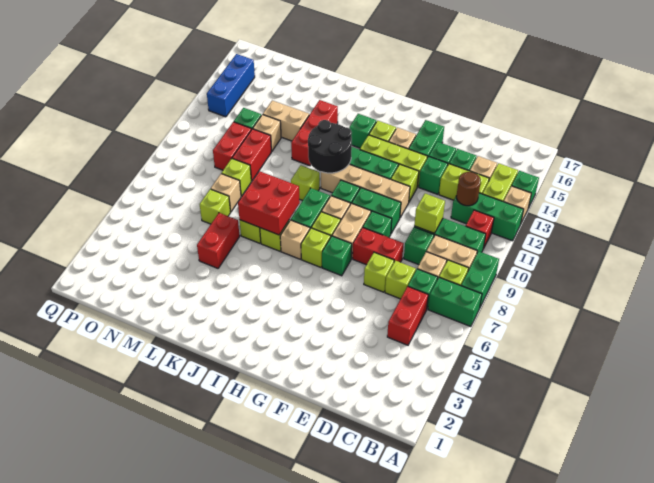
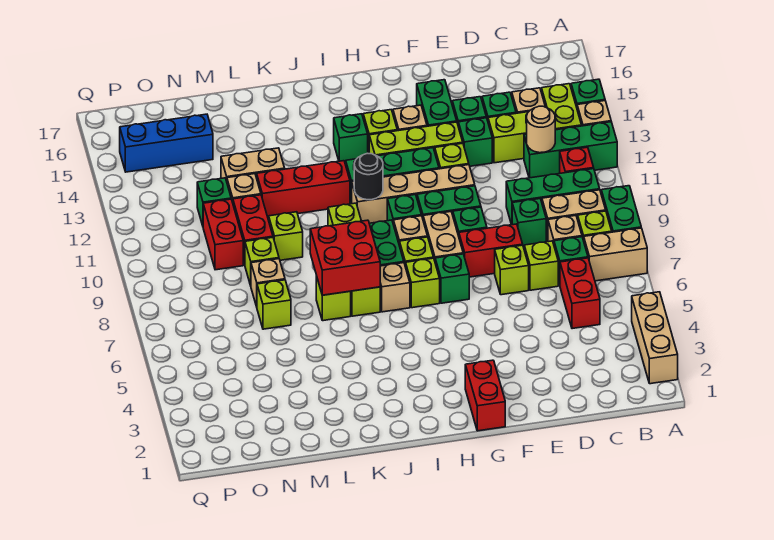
none -> tan 1x3 brick [632,292,678,384]
green 1x2 brick [428,277,482,327] -> tan 1x2 brick [584,228,647,281]
brown 1x1 round brick [456,172,481,206] -> tan 1x1 round brick [527,106,555,153]
lime 1x1 brick [414,194,445,233] -> lime 1x1 brick moved to [269,212,303,260]
black 2x2 round brick [308,120,352,173] -> black 1x1 round brick [354,153,383,200]
red 1x3 brick [291,100,338,166] -> red 1x3 brick turned to [257,161,350,218]
red 1x2 brick [197,213,240,268] -> red 1x2 brick moved to [465,360,505,431]
blue 1x3 brick [207,54,255,117] -> blue 1x3 brick turned to [120,114,213,172]

